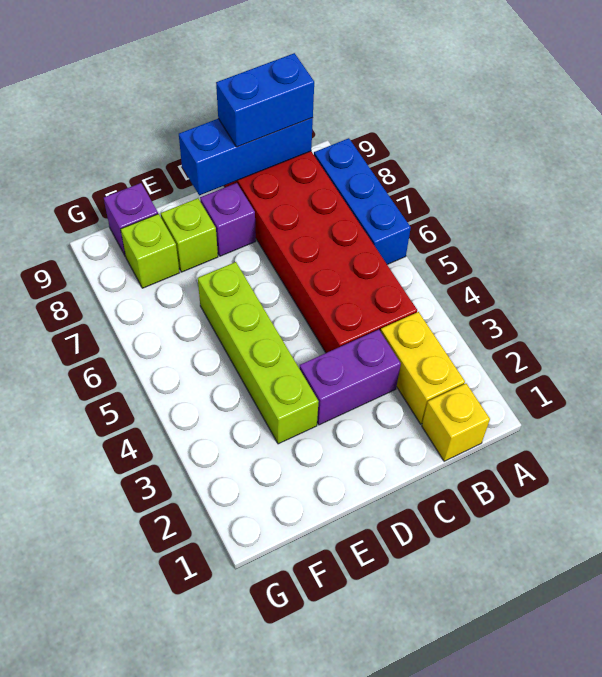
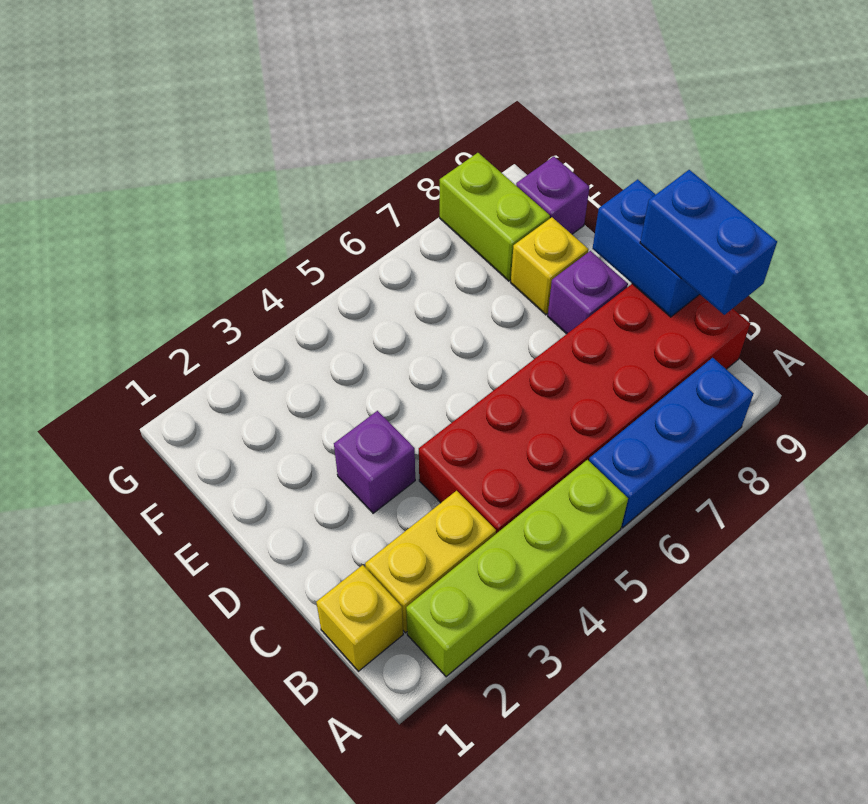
blue 1x3 brick [179,118,313,195] -> blue 1x2 brick [592,179,700,317]
purple 1x2 brick [299,330,401,425] -> purple 1x1 brick [334,411,415,513]
lime 1x4 brick [198,262,319,444] -> lime 1x4 brick moved to [406,460,628,677]
lime 1x1 brick [161,198,218,272] -> yellow 1x1 brick [511,217,589,315]
lime 1x1 brick [121,214,179,288] -> lime 1x2 brick [440,153,550,281]

